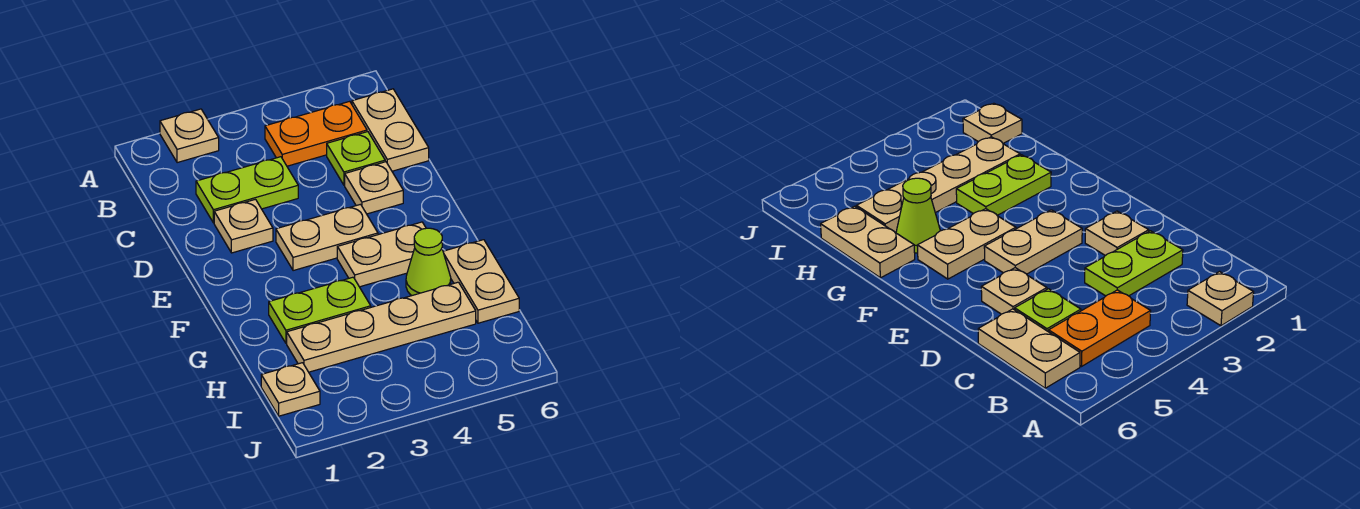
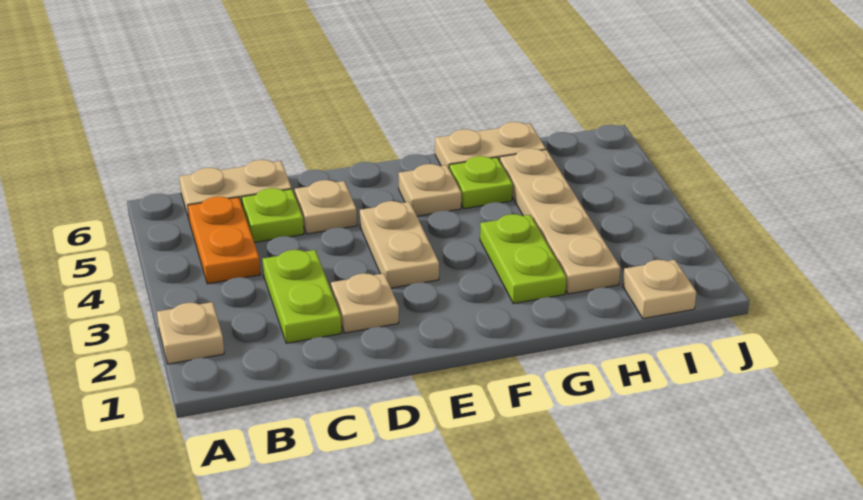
tan 1x2 plate [337,222,426,287] -> tan 1x1 plate [399,164,461,216]
lime 1x1 cone [406,228,451,296] -> lime 1x1 plate [449,156,513,209]

